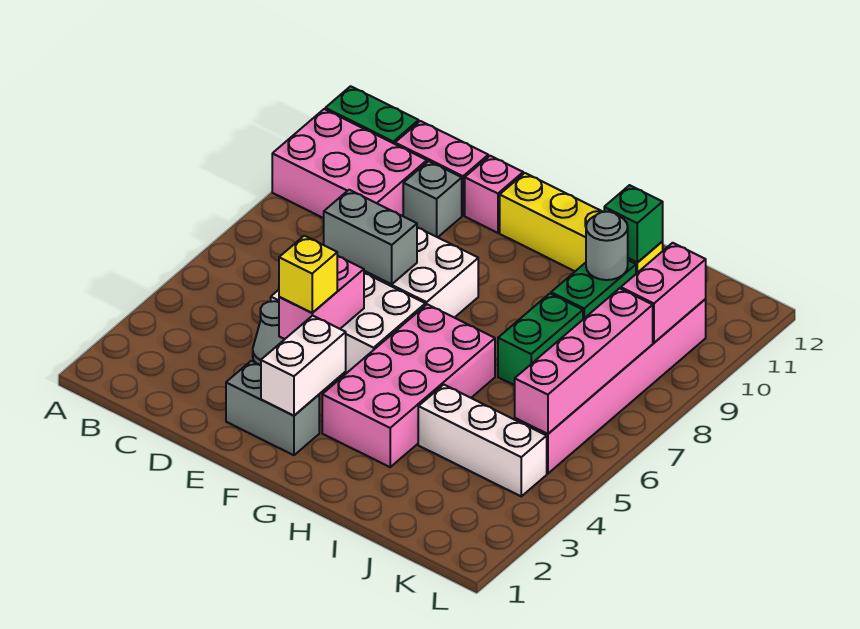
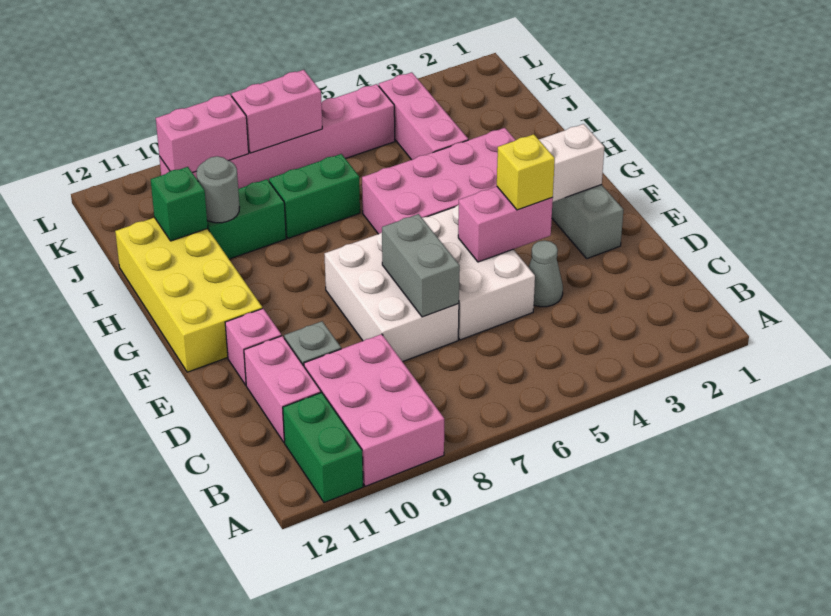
yellow 1x4 brick [500,173,663,274] -> yellow 2x4 brick [115,218,262,372]
white 1x3 brick [418,385,547,496] -> pink 1x3 brick [379,72,468,160]
pink 1x4 brick [515,288,653,434] -> pink 1x2 brick [232,70,322,153]

